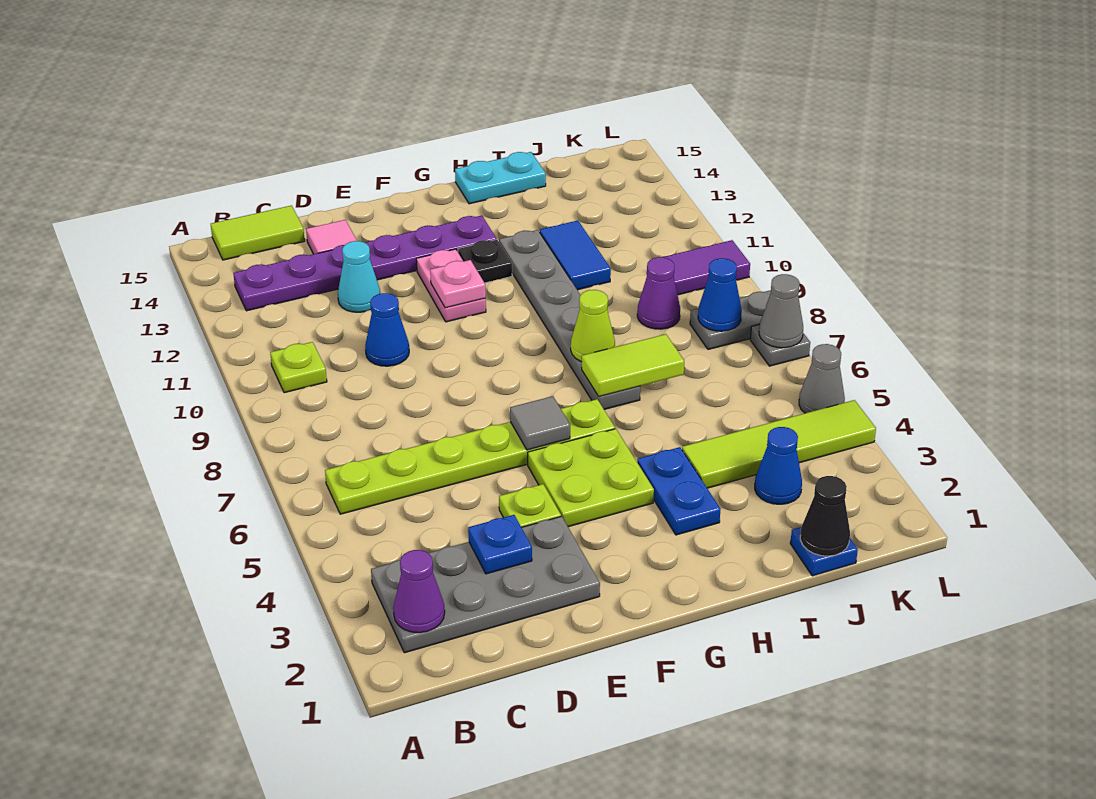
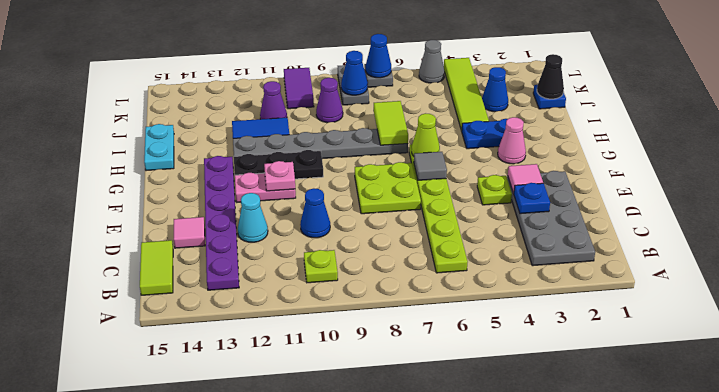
purple 1x1 cone [393,550,445,633] -> purple 1x1 cone moved to [260,81,287,119]
none -> pink 1x1 tile [508,164,543,193]
lime 2x2 plate [528,429,654,527] -> lime 2x2 plate moved to [355,162,421,214]
none -> pink 1x1 cone [498,117,526,164]
black 1x1 plate [458,239,512,283] -> black 1x3 plate [234,150,323,179]
lime 1x1 cone [571,290,615,362] -> lime 1x1 cone moved to [412,113,440,156]
grey 1x1 cone [759,274,803,348] -> blue 1x1 cone [366,34,391,78]

